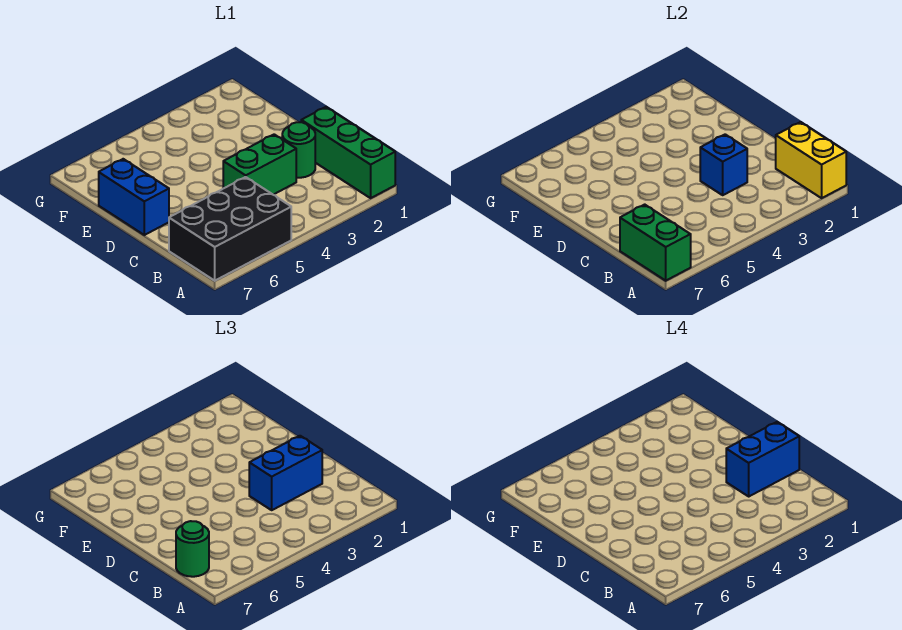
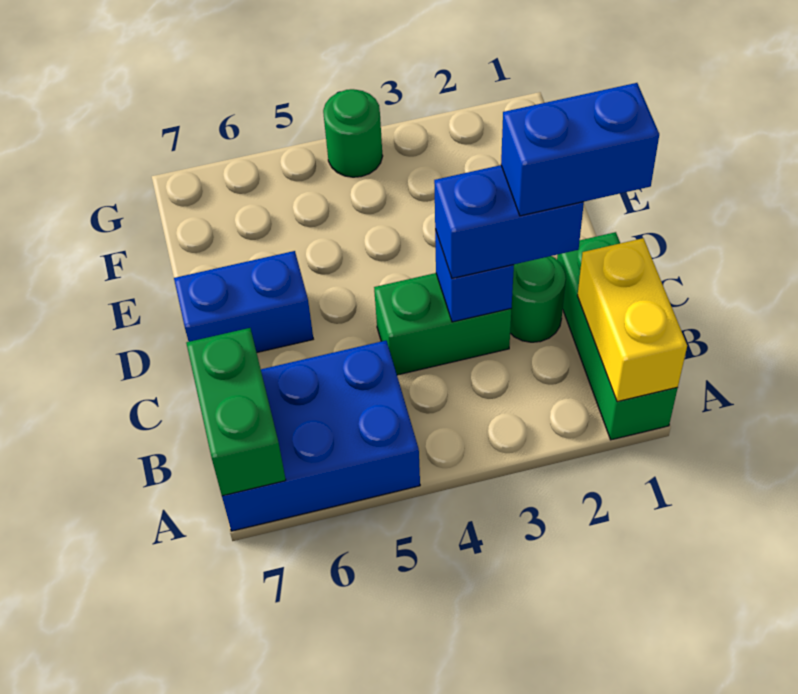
black 2x3 brick [169,177,291,281] -> blue 2x3 brick [222,341,420,531]
green 1x1 round brick [176,521,209,577] -> green 1x1 round brick moved to [323,89,383,177]
blue 1x2 brick [99,159,169,235] -> blue 1x2 brick turned to [174,251,313,352]

